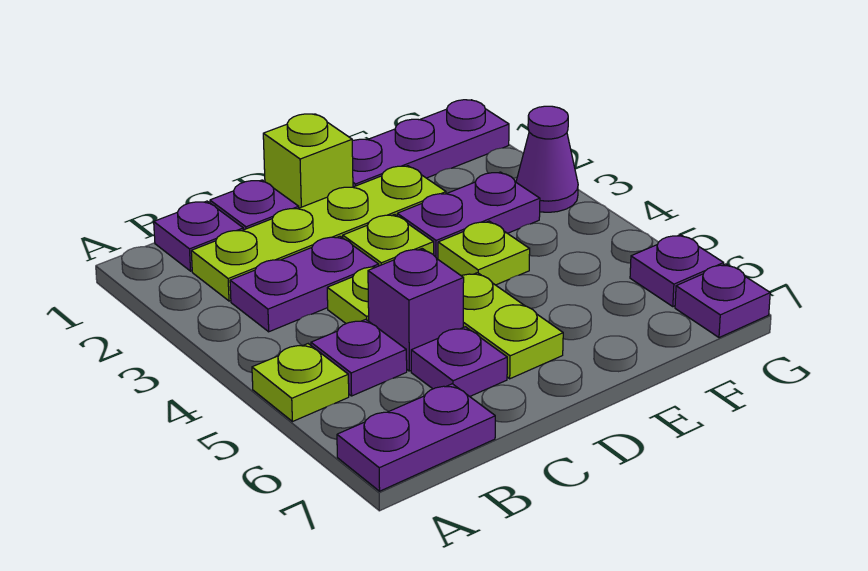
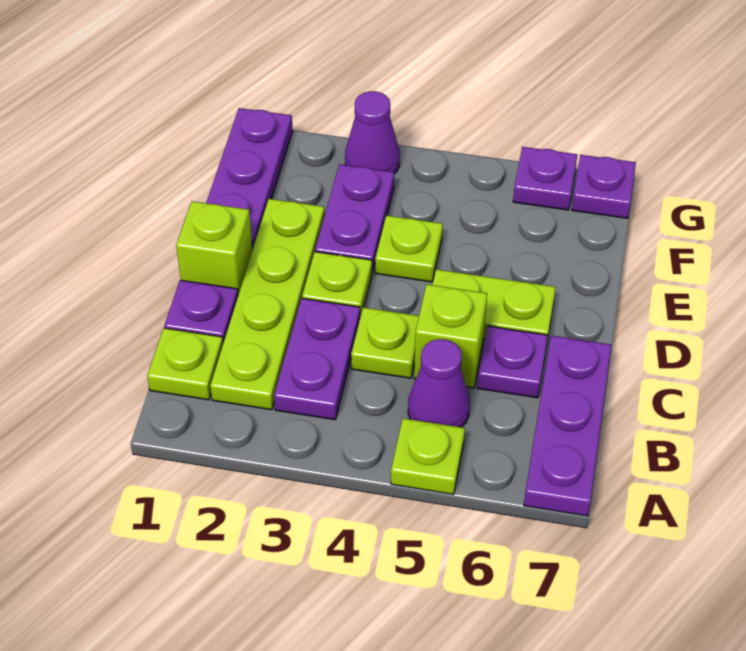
purple 1x2 plate [337,384,495,491] -> purple 1x3 plate [524,336,611,516]
purple 1x1 plate [154,201,243,271] -> lime 1x1 plate [147,328,223,400]
purple 1x1 plate [311,319,407,396] -> purple 1x1 cone [408,339,470,427]
purple 1x1 brick [368,249,464,371] -> lime 1x1 brick [414,284,487,388]

